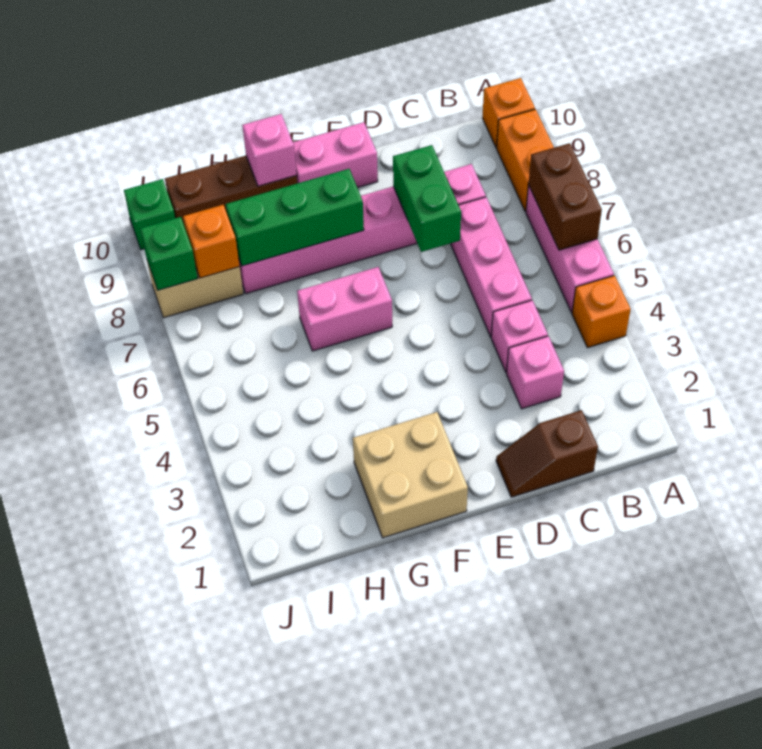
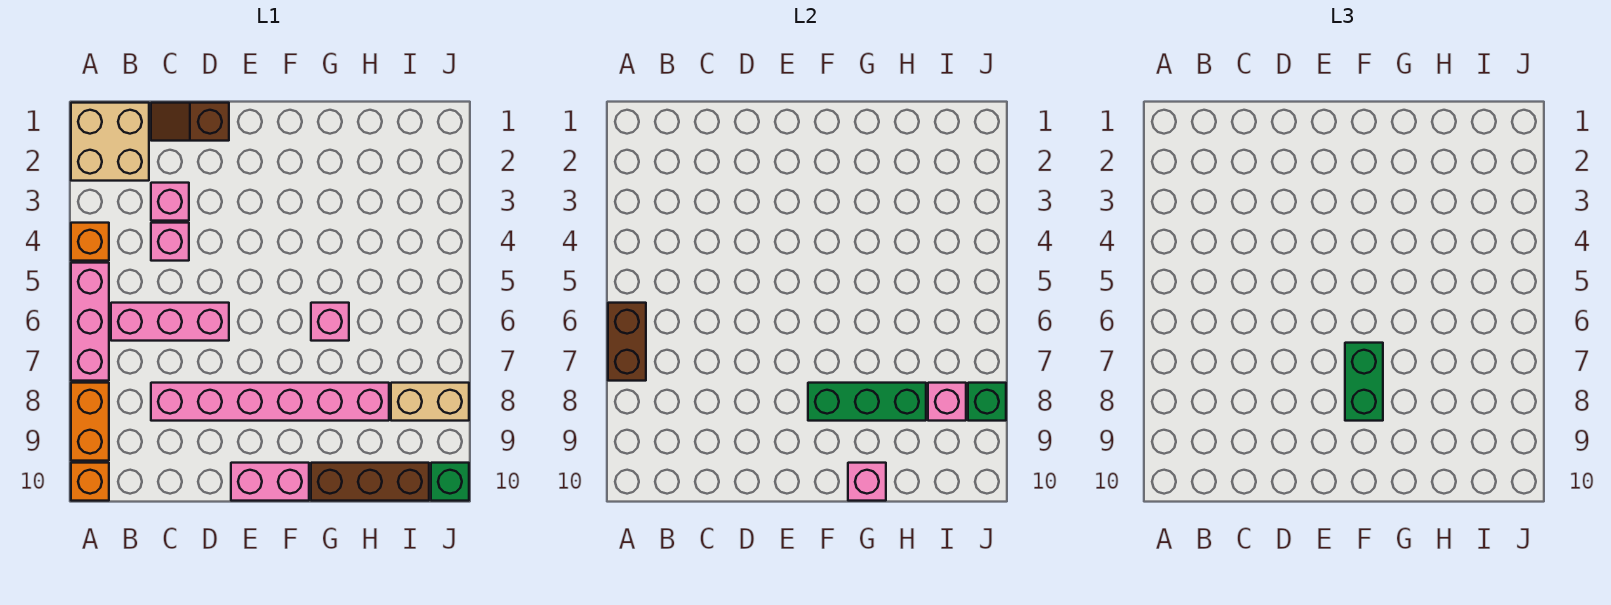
brown 1x2 slope [496,410,598,497] -> brown 1x2 slope turned to [151,103,229,141]
pink 1x3 brick [450,197,532,337] -> pink 1x3 brick turned to [111,303,229,341]
green 1x2 brick [393,145,461,252] -> green 1x2 brick moved to [1345,343,1383,421]
tan 2x2 brick [353,412,468,538] -> tan 2x2 brick moved to [71,103,149,181]
pink 1x2 brick [297,267,392,351] -> pink 1x1 brick [311,303,349,341]
orange 1x1 brick [183,205,240,278] -> pink 1x1 brick [928,383,966,421]

